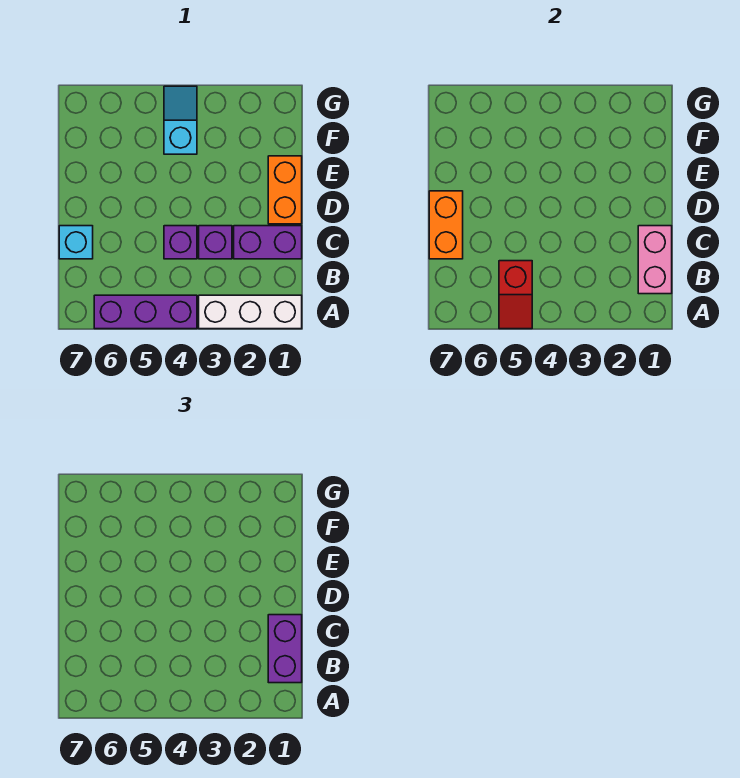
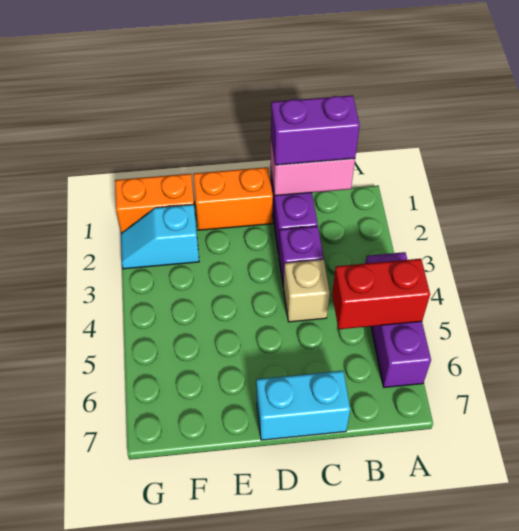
white 1x3 brick [199,295,302,329] -> none
red 1x2 slope [499,261,532,329] -> red 1x2 brick [332,259,430,329]
purple 1x1 brick [164,226,197,259] -> tan 1x1 brick [284,260,330,322]
cyan 1x1 brick [59,226,93,259] -> cyan 1x2 brick [256,371,350,440]
orange 1x2 brick [429,191,463,259] -> orange 1x2 brick moved to [115,174,196,233]
cyan 1x2 slope [164,86,197,154] -> cyan 1x2 slope moved to [121,204,199,269]

